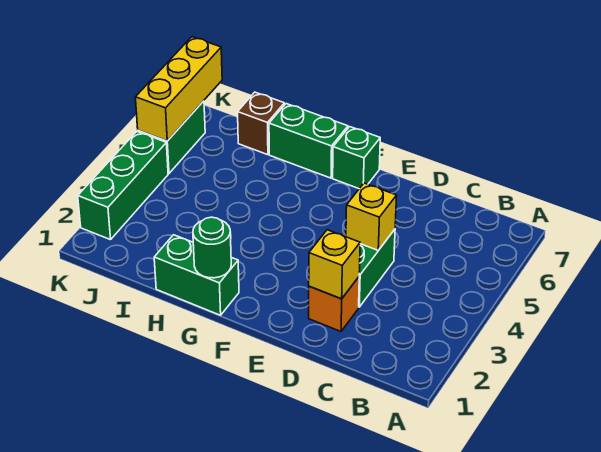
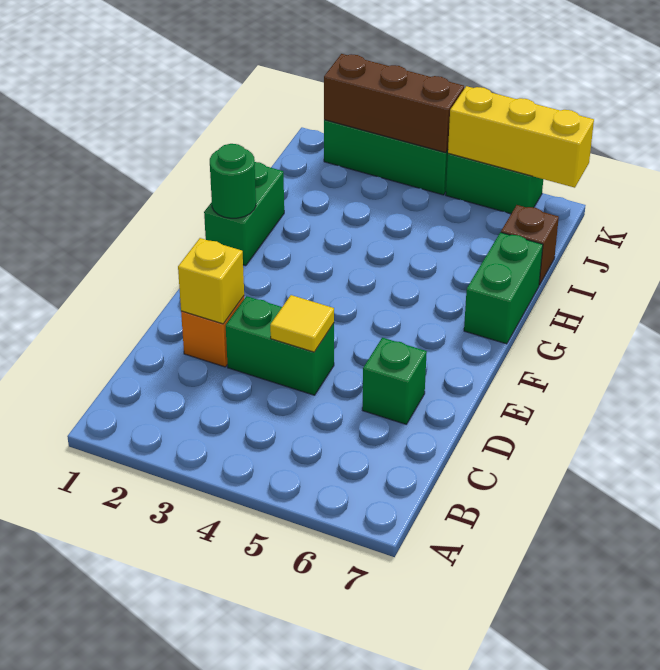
yellow 1x1 brick [346,183,397,250] -> yellow 1x1 tile [270,295,334,352]
green 1x1 brick [333,127,380,189] -> green 1x1 brick moved to [362,338,427,424]
none -> brown 1x3 brick [324,54,464,153]

